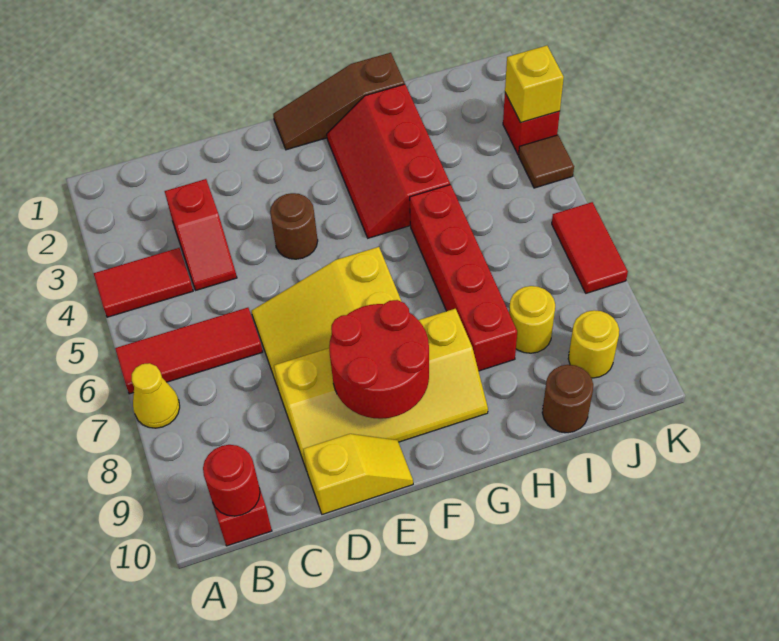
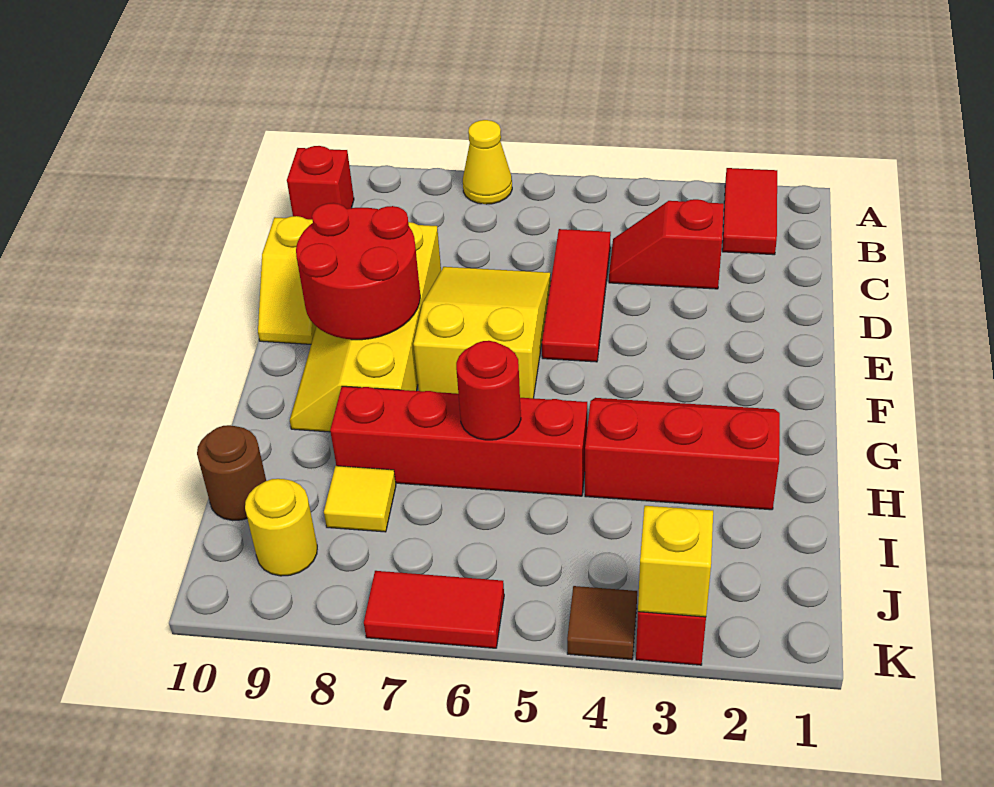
red 1x2 tile [93,248,193,317] -> red 1x2 tile moved to [722,168,777,255]
red 1x3 tile [115,308,263,394] -> red 1x3 tile moved to [542,229,611,362]
red 1x1 round brick [203,445,260,516] -> red 1x1 round brick moved to [456,341,521,440]
brown 1x1 round brick [270,193,318,259] -> none
brown 1x3 slope [273,53,405,150] -> none
yellow 1x1 round brick [509,286,555,353] -> yellow 1x1 tile [324,466,396,532]

